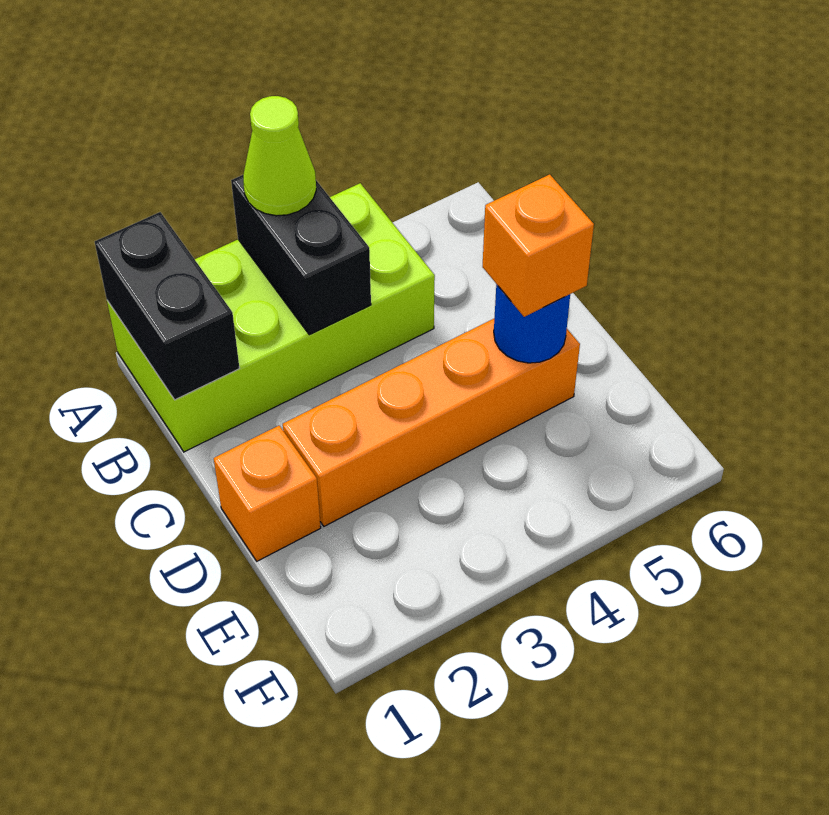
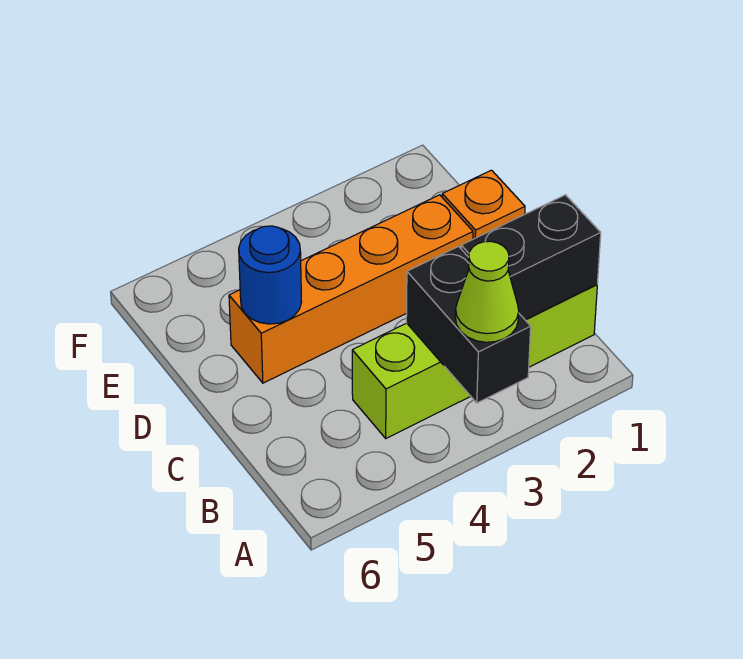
lime 2x4 brick [107,183,435,452] -> lime 1x4 brick [352,285,597,438]
black 1x2 brick [95,212,239,400] -> black 1x2 brick turned to [461,195,601,320]
orange 1x1 brick [483,174,594,317] -> none

